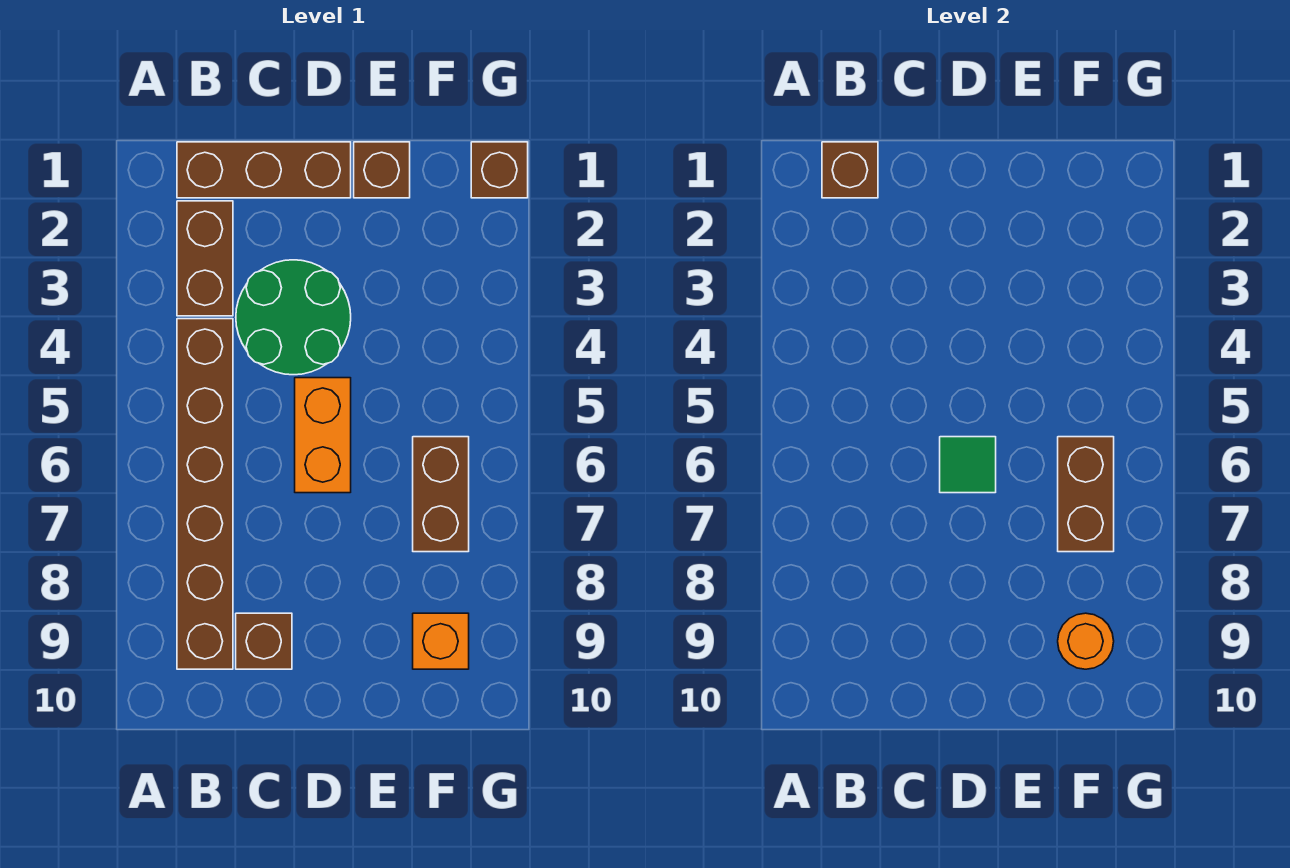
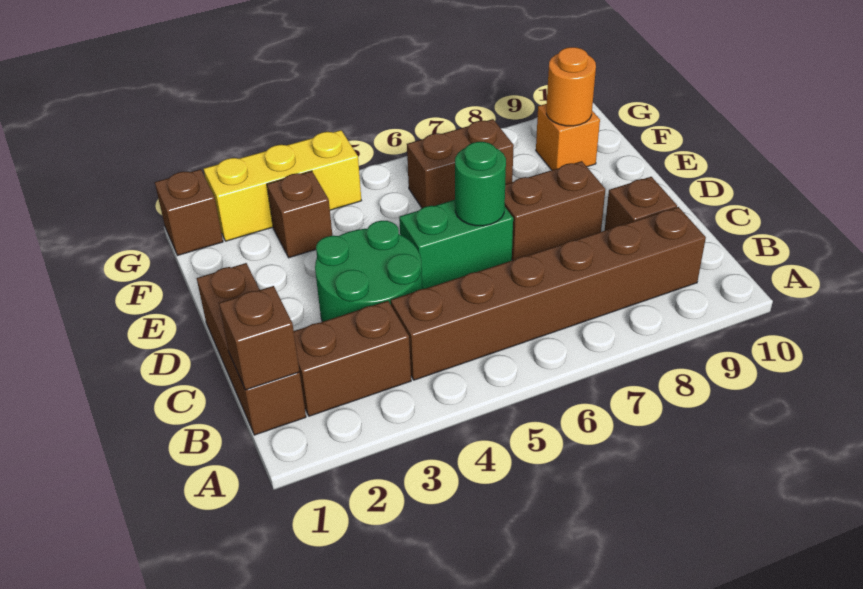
orange 1x2 brick [295,378,351,493] -> green 1x2 brick [399,200,513,289]
green 1x1 tile [940,437,996,493] -> green 1x1 round brick [455,142,506,226]
brown 1x1 brick [354,142,410,198] -> brown 1x1 brick moved to [267,171,332,258]
brown 1x2 brick [1058,437,1114,552] -> brown 1x2 brick moved to [505,161,605,260]
none -> yellow 1x3 brick [204,130,362,241]

